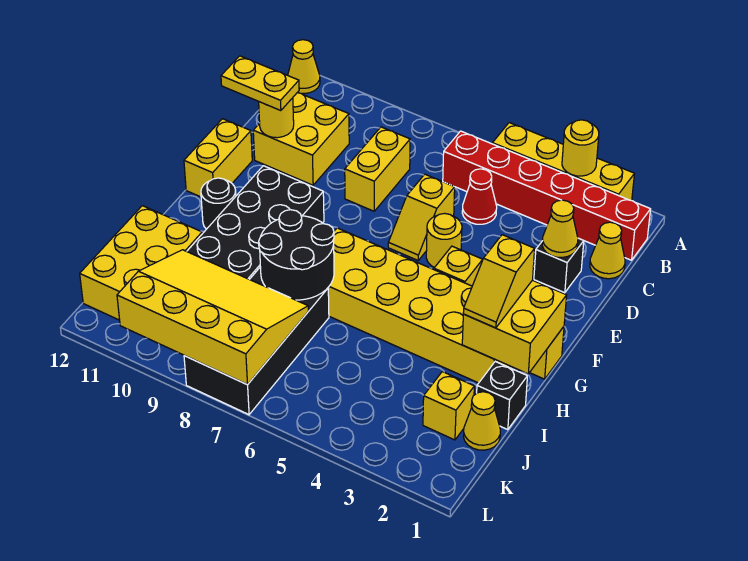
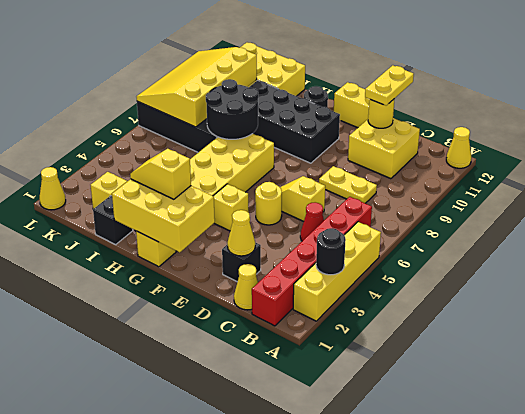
yellow 1x1 round brick [562,120,599,176] -> black 1x1 round brick [316,228,346,275]
yellow 1x2 brick [345,127,410,211] -> yellow 1x2 plate [319,166,377,203]
yellow 2x2 brick [462,280,567,374] -> yellow 2x3 brick [112,179,215,252]
yellow 1x1 cone [463,392,500,450] -> yellow 1x1 cone moved to [39,167,66,210]
yellow 3x4 slope [117,250,308,385] -> yellow 3x4 slope turned to [136,47,257,127]

